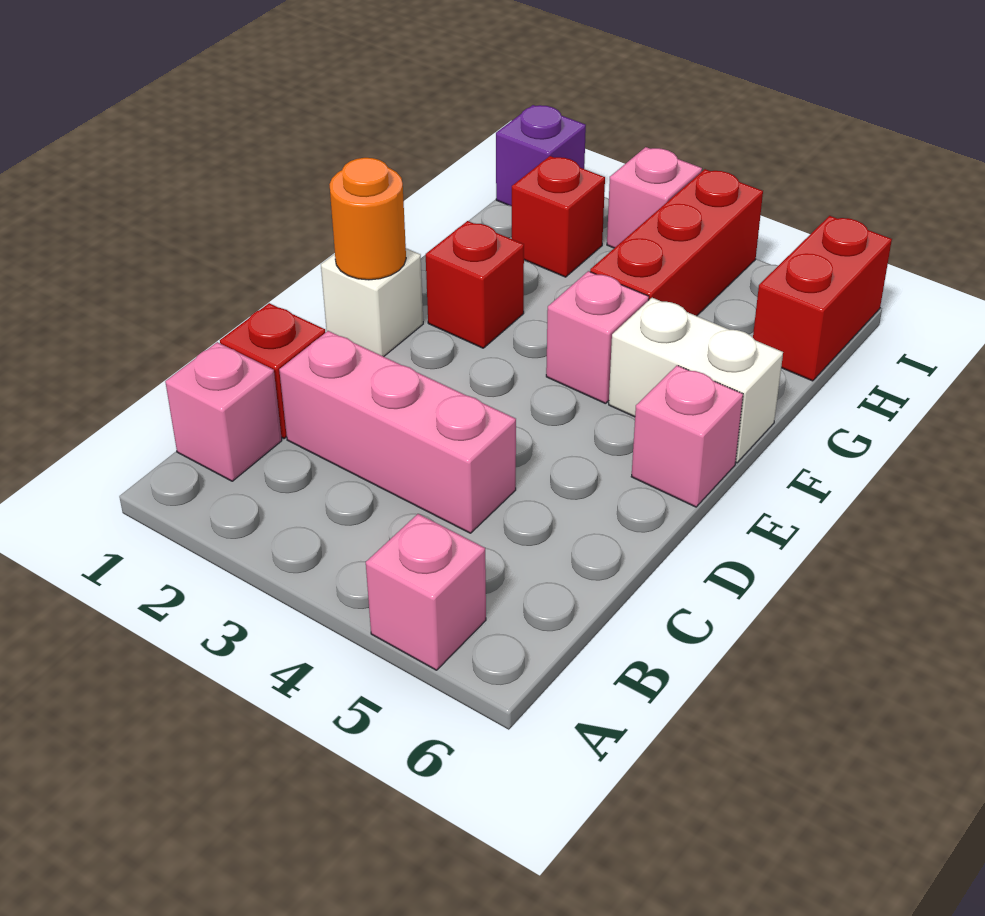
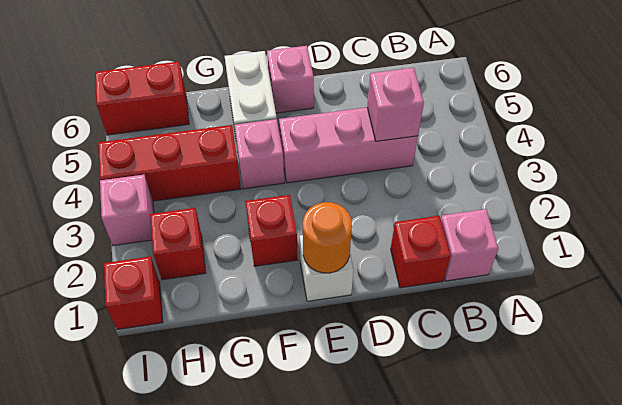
pink 1x1 brick [366,514,486,670] -> pink 1x1 brick moved to [367,68,424,141]
pink 1x3 brick [279,331,516,533] -> pink 1x3 brick turned to [279,107,418,183]
purple 1x1 brick [496,105,586,206] -> red 1x1 brick [104,257,163,329]

